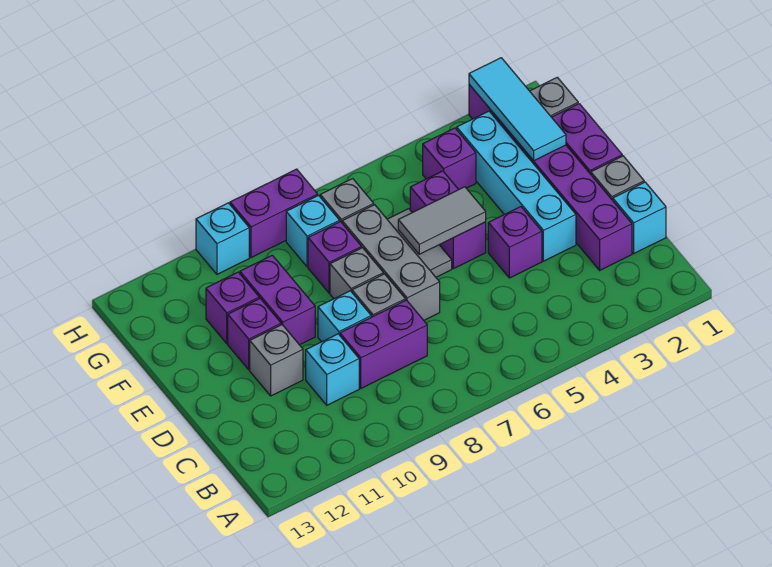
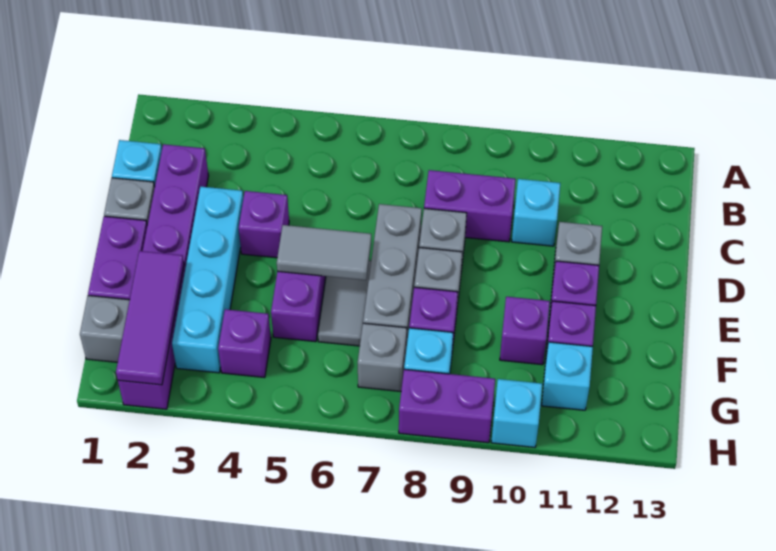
cyan 1x1 brick [318,291,371,342] -> cyan 1x1 brick moved to [542,342,593,410]
purple 1x2 brick [240,255,315,345] -> purple 1x1 brick [500,297,550,365]
cyan 1x3 tile [469,58,566,161] -> purple 1x3 tile [116,251,184,385]

